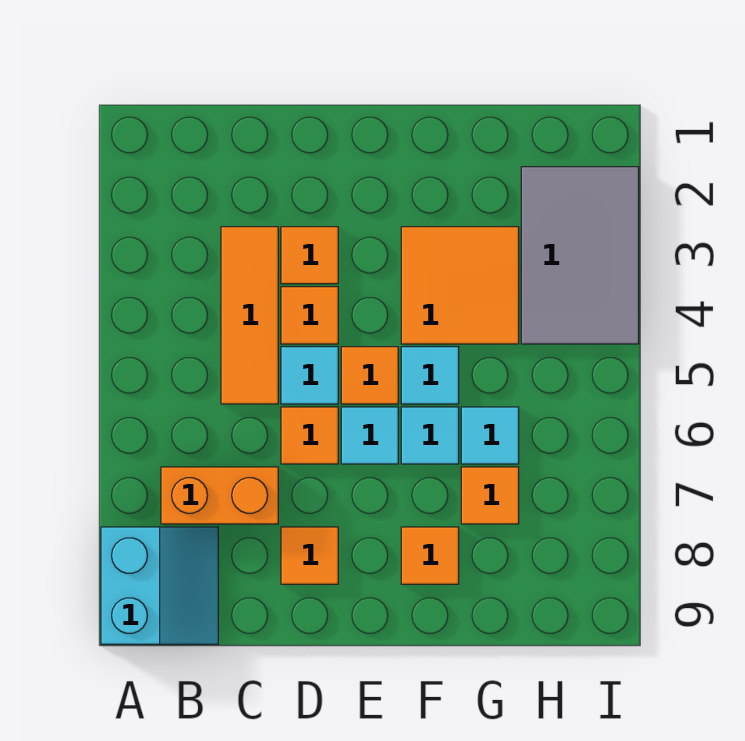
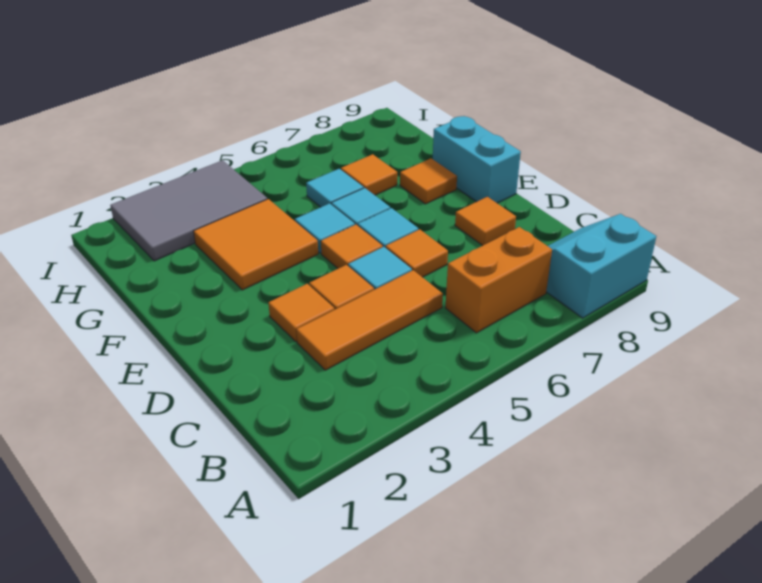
orange 1x2 brick [161,467,278,524] -> orange 1x2 brick turned to [445,227,552,333]
none -> cyan 1x2 brick [433,116,521,203]

